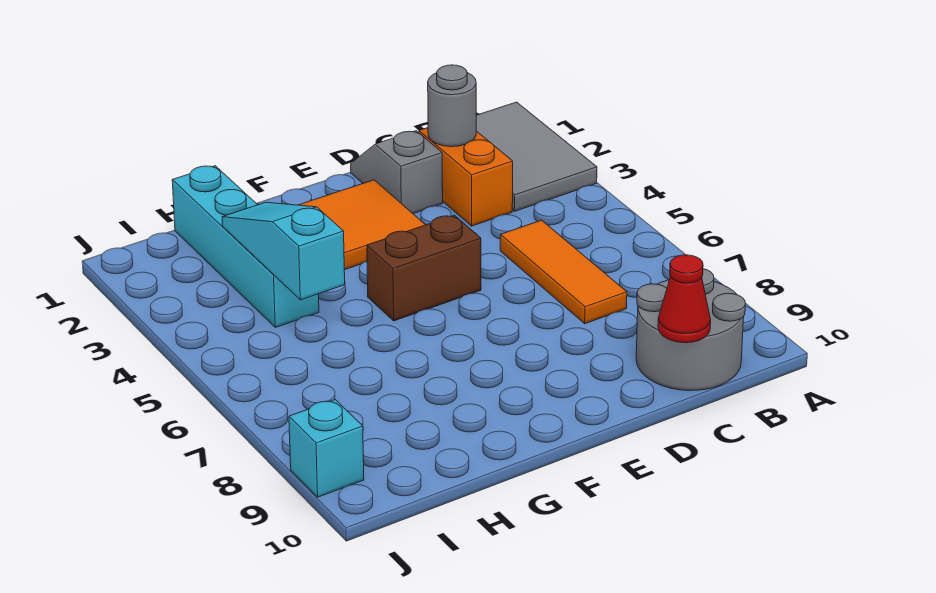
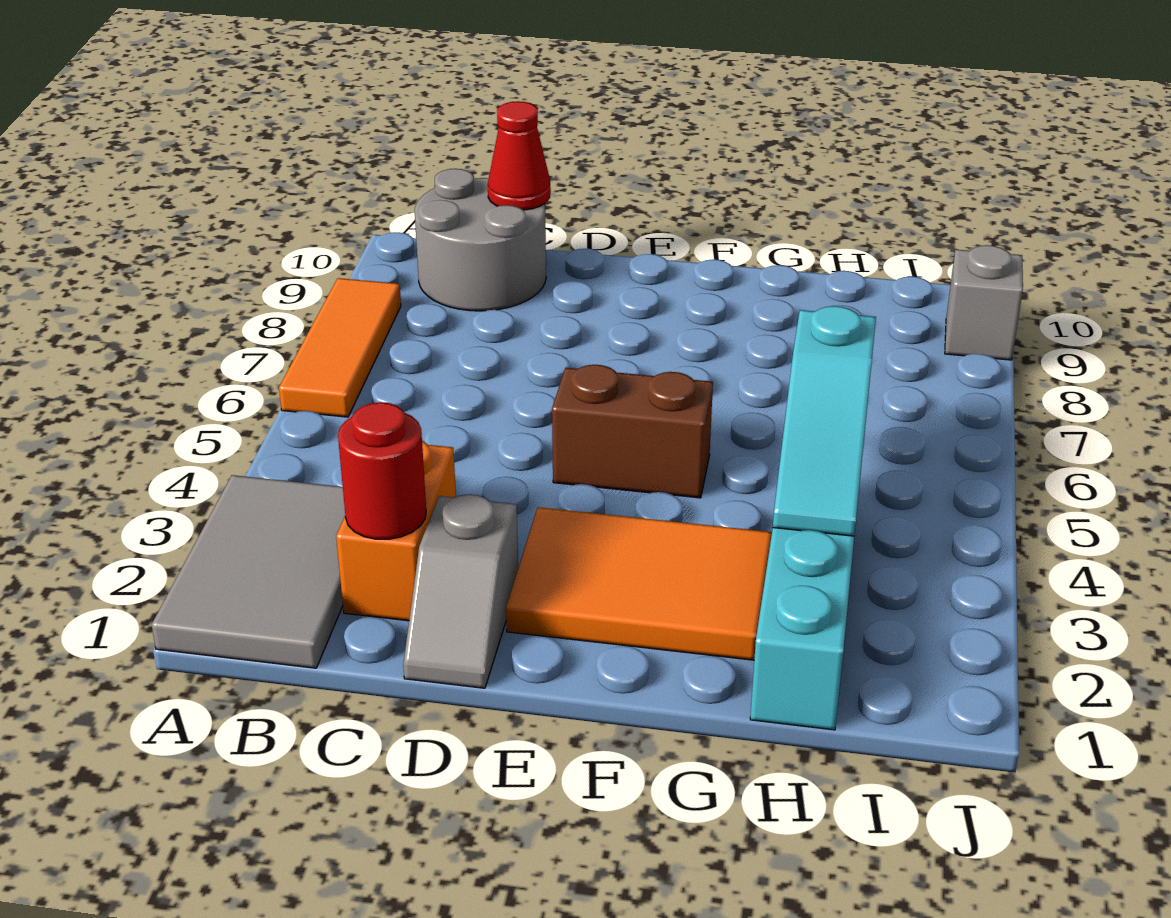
grey 1x1 round brick [428,65,476,147] -> red 1x1 round brick [338,402,426,539]
orange 1x3 tile [500,220,627,324] -> orange 1x3 tile moved to [279,278,401,417]
cyan 1x1 brick [289,400,364,497] -> grey 1x1 brick [945,245,1023,360]

